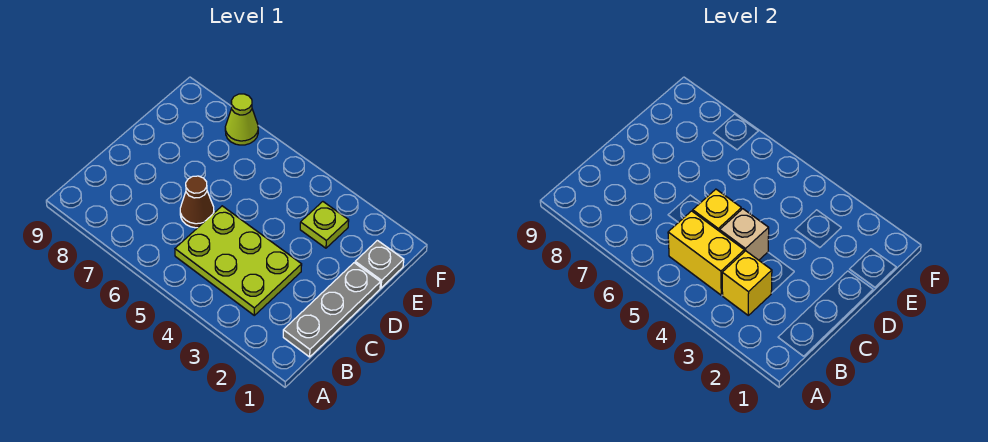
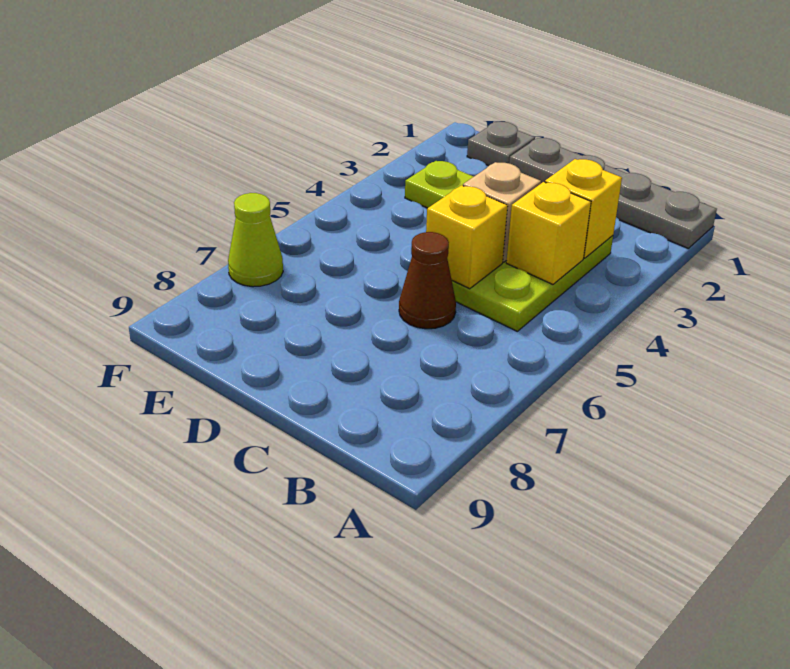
grey 1x3 plate [283,263,380,357] -> grey 1x4 plate [509,138,717,248]
yellow 1x2 brick [668,211,744,295] -> yellow 1x1 brick [506,182,591,284]

